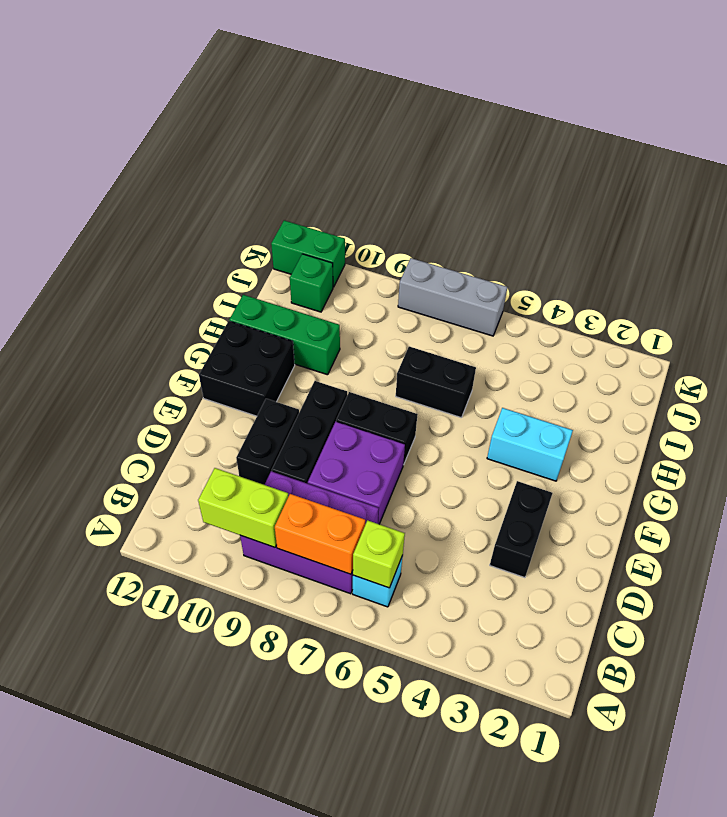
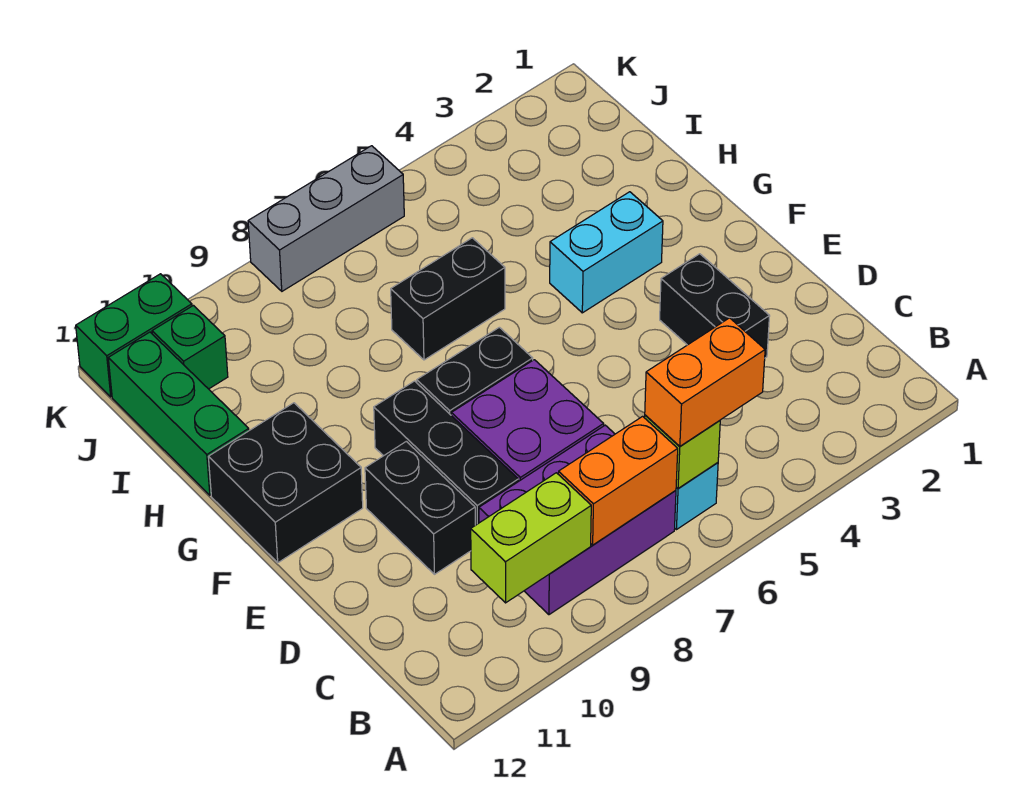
none -> orange 1x2 brick [645,318,765,446]
green 1x3 brick [229,295,340,375] -> green 1x3 brick turned to [108,332,249,495]

